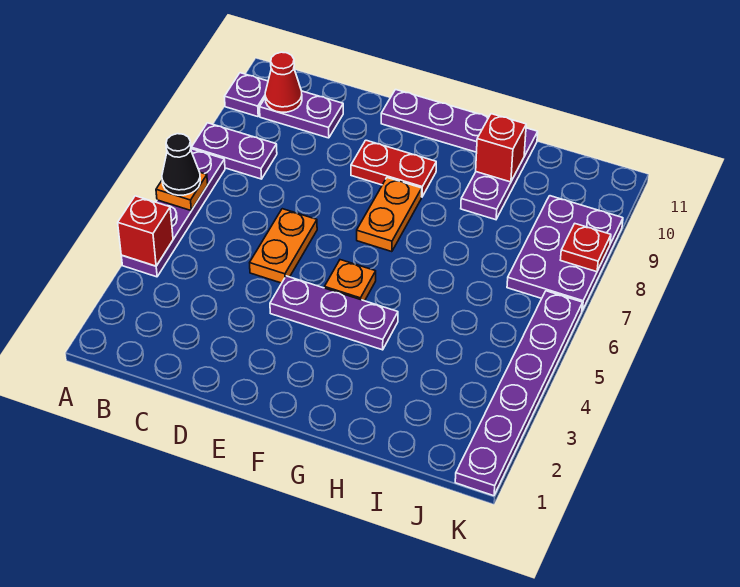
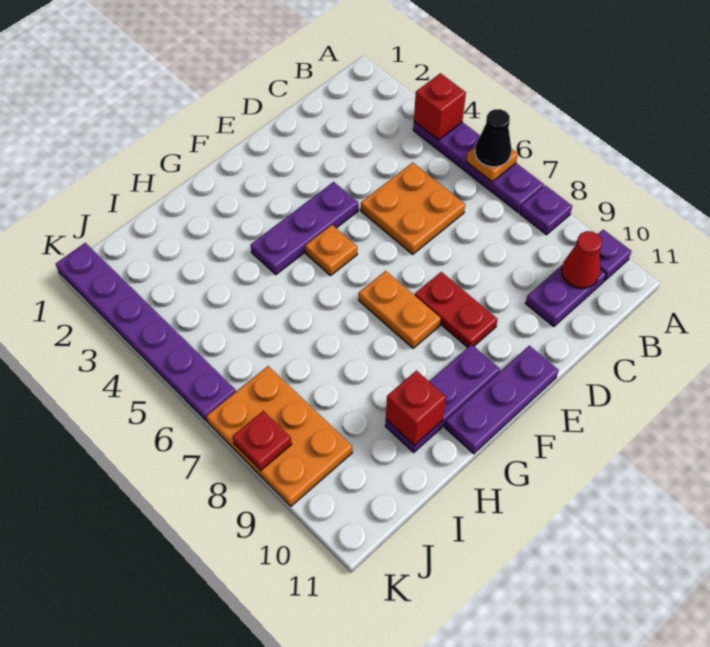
purple 1x2 plate [191,123,277,179] -> purple 1x1 plate [520,185,572,235]
orange 1x2 plate [250,209,317,283] -> orange 2x2 plate [361,163,465,254]
red 1x2 plate [351,140,436,196] -> red 1x2 plate turned to [415,272,498,348]
purple 1x3 plate [461,128,538,220] -> purple 1x3 plate turned to [385,345,500,452]
purple 2x3 plate [507,196,623,310] -> orange 2x3 plate [207,366,352,506]

